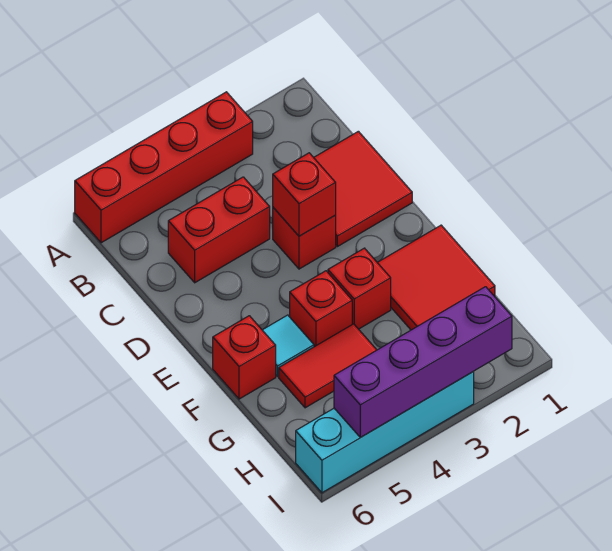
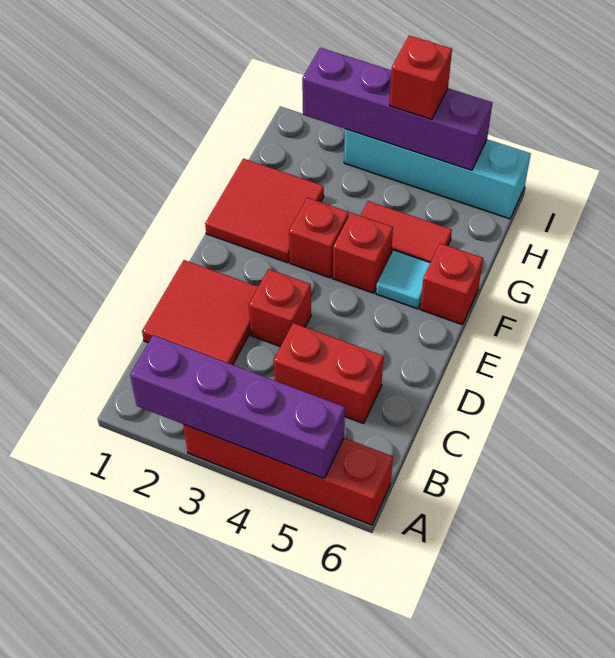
none -> purple 1x4 brick [130,335,345,479]
red 1x1 brick [273,153,336,236] -> red 1x1 brick moved to [390,35,452,119]

